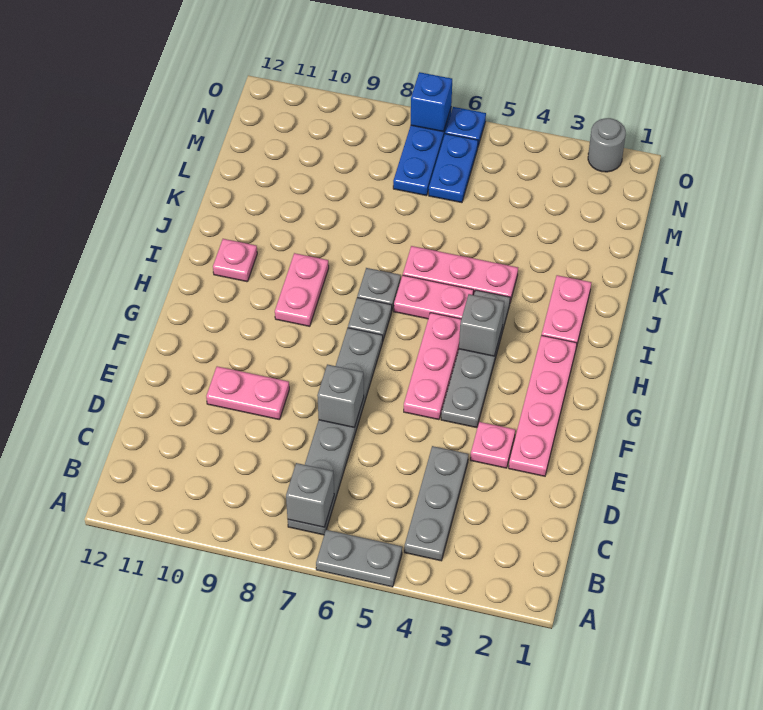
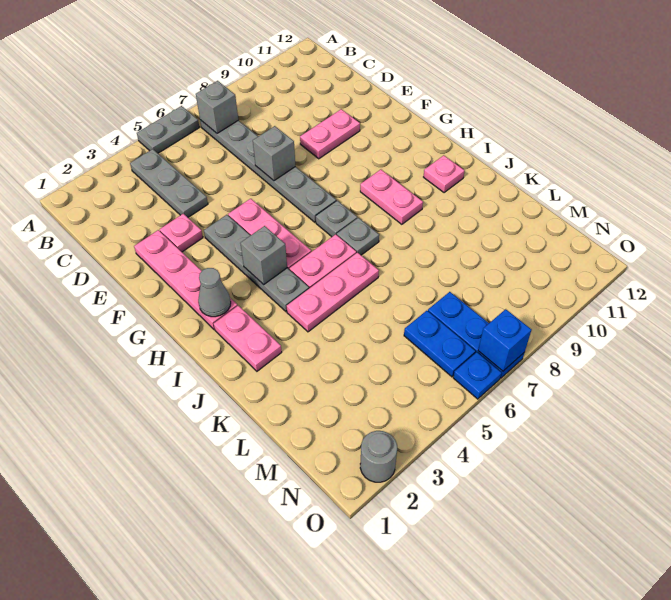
none -> grey 1x1 cone [198,268,231,317]

